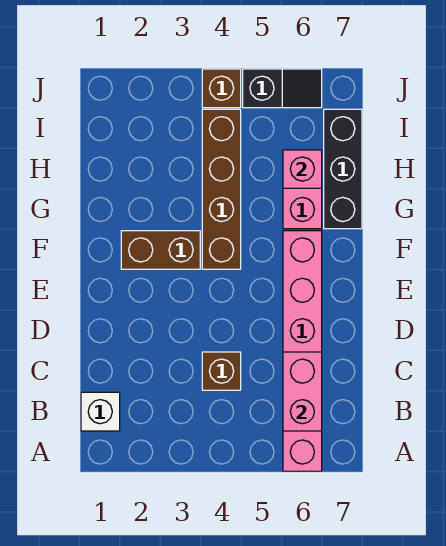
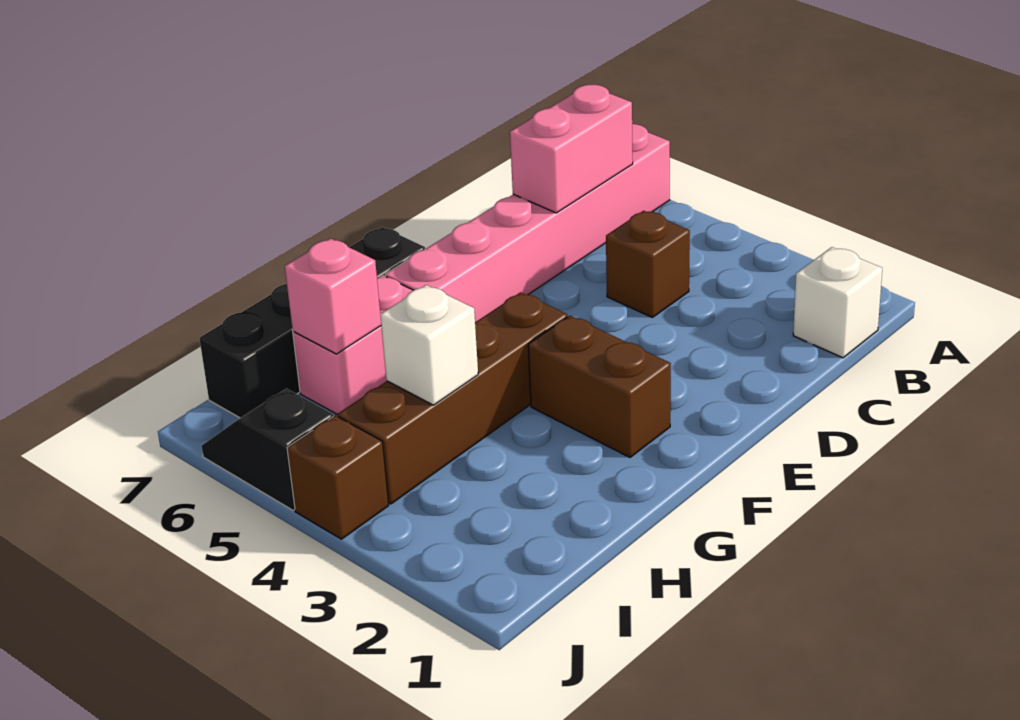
black 1x3 brick [324,109,362,229] -> black 1x4 brick [199,227,425,418]
none -> white 1x1 brick [380,285,478,405]

